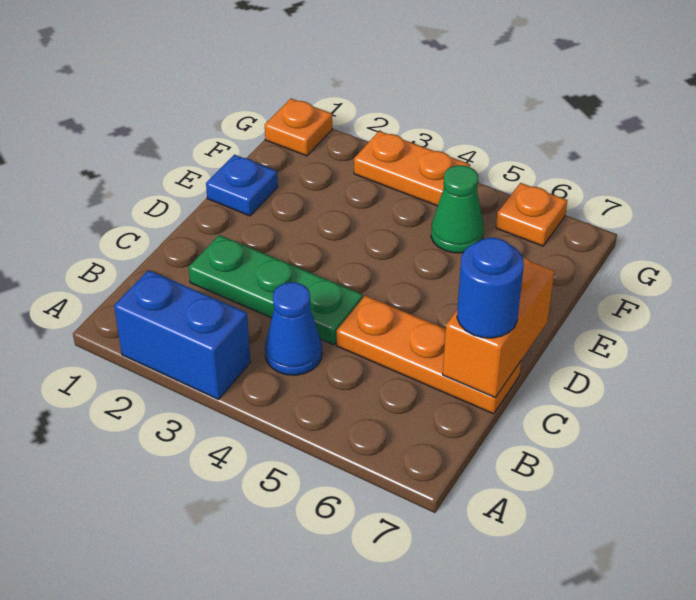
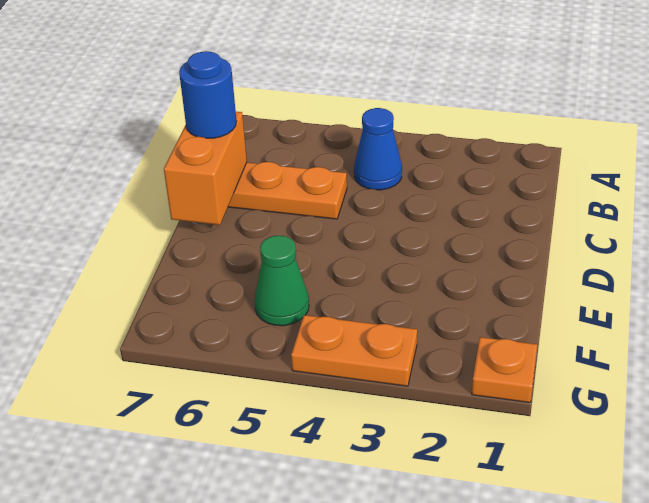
blue 1x2 brick [114,270,250,399] -> none
green 1x3 plate [189,235,363,345] -> none
blue 1x1 plate [206,155,278,216] -> none
orange 1x1 plate [496,183,567,246] -> none

